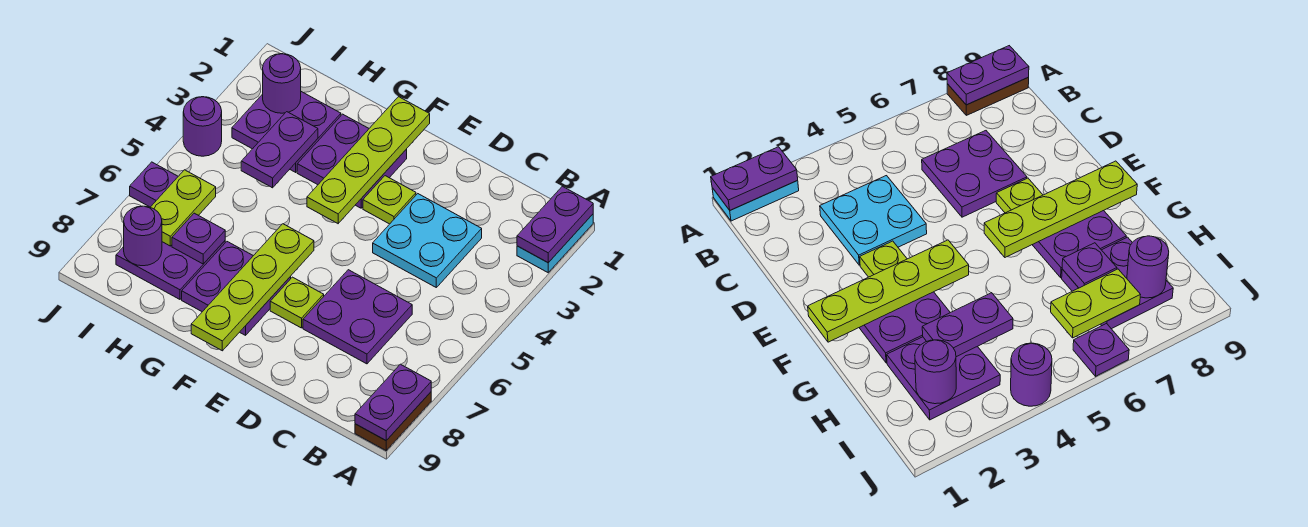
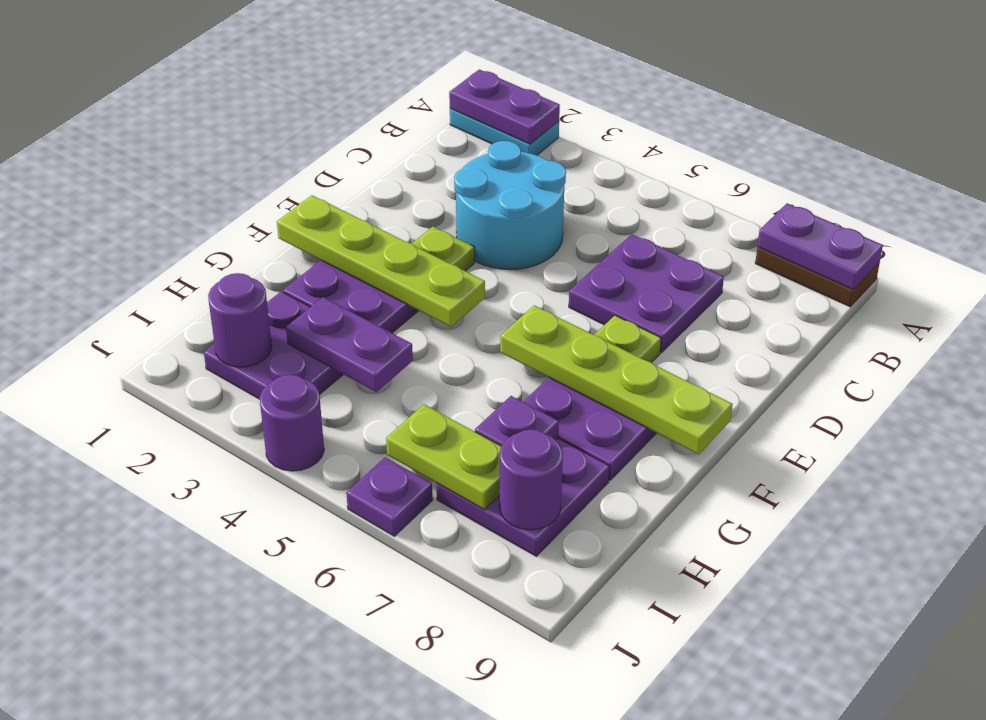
cyan 2x2 plate [373,194,482,287] -> cyan 2x2 round brick [454,141,566,270]

